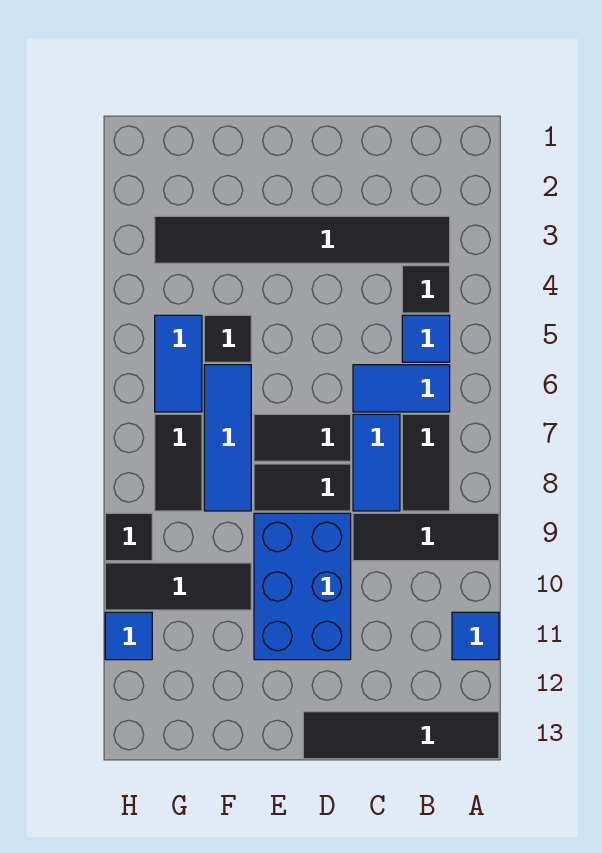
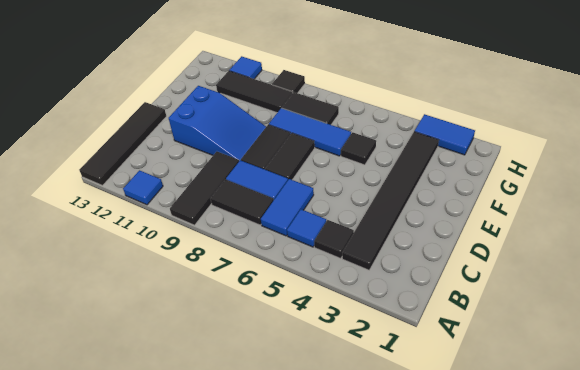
blue 2x3 brick [254,513,351,660] -> blue 2x3 slope [169,86,266,161]
black 1x3 tile [105,563,251,610] -> black 1x3 tile turned to [216,71,293,113]
blue 1x2 tile [155,315,202,412] -> blue 1x2 tile moved to [414,114,475,155]

